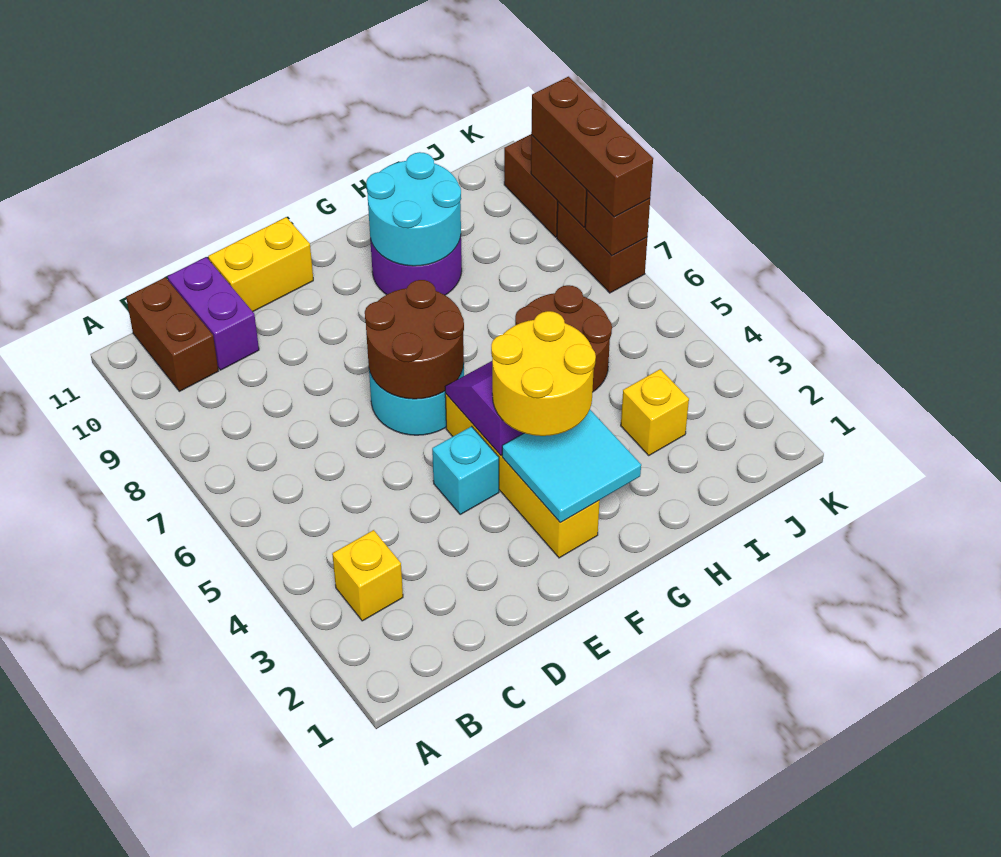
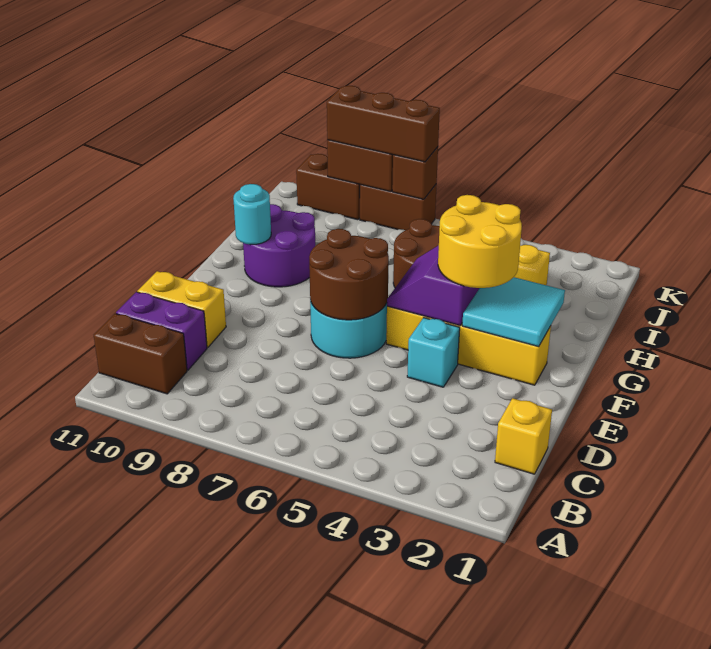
yellow 1x1 brick [332,530,403,621] -> yellow 1x1 brick moved to [495,398,552,474]
yellow 1x2 brick [208,217,313,311] -> yellow 1x2 brick turned to [137,271,226,347]
cyan 2x2 round brick [366,152,461,266] -> cyan 1x1 round brick [233,184,271,245]

